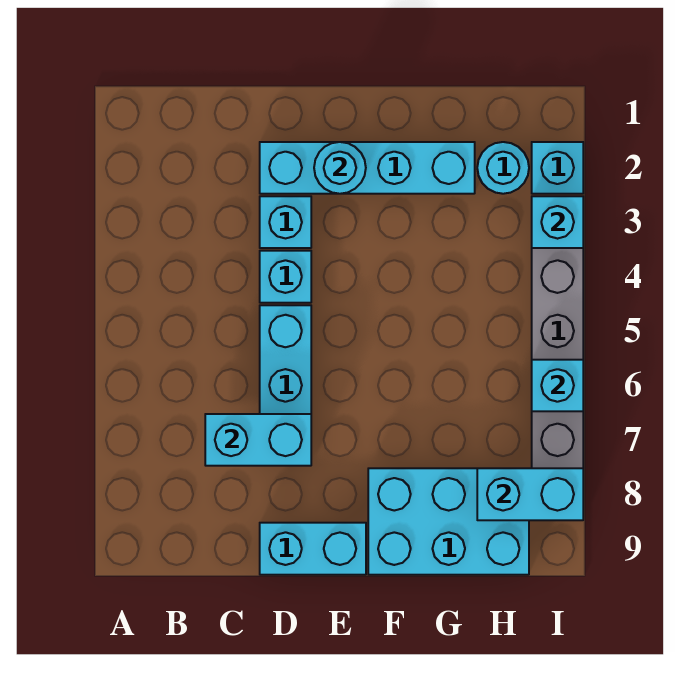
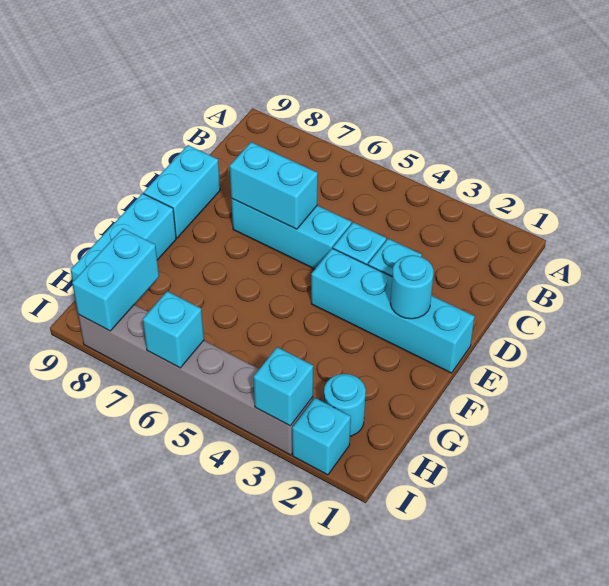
cyan 1x2 brick [205,414,311,466] -> cyan 1x2 brick turned to [230,142,318,229]
cyan 1x4 brick [260,142,475,194] -> cyan 1x4 brick turned to [311,248,475,373]
cyan 2x3 brick [368,468,529,575] -> cyan 1x3 brick [71,193,176,281]

